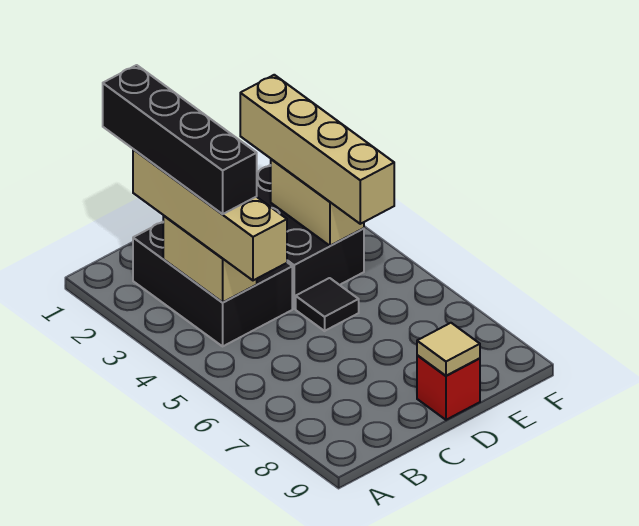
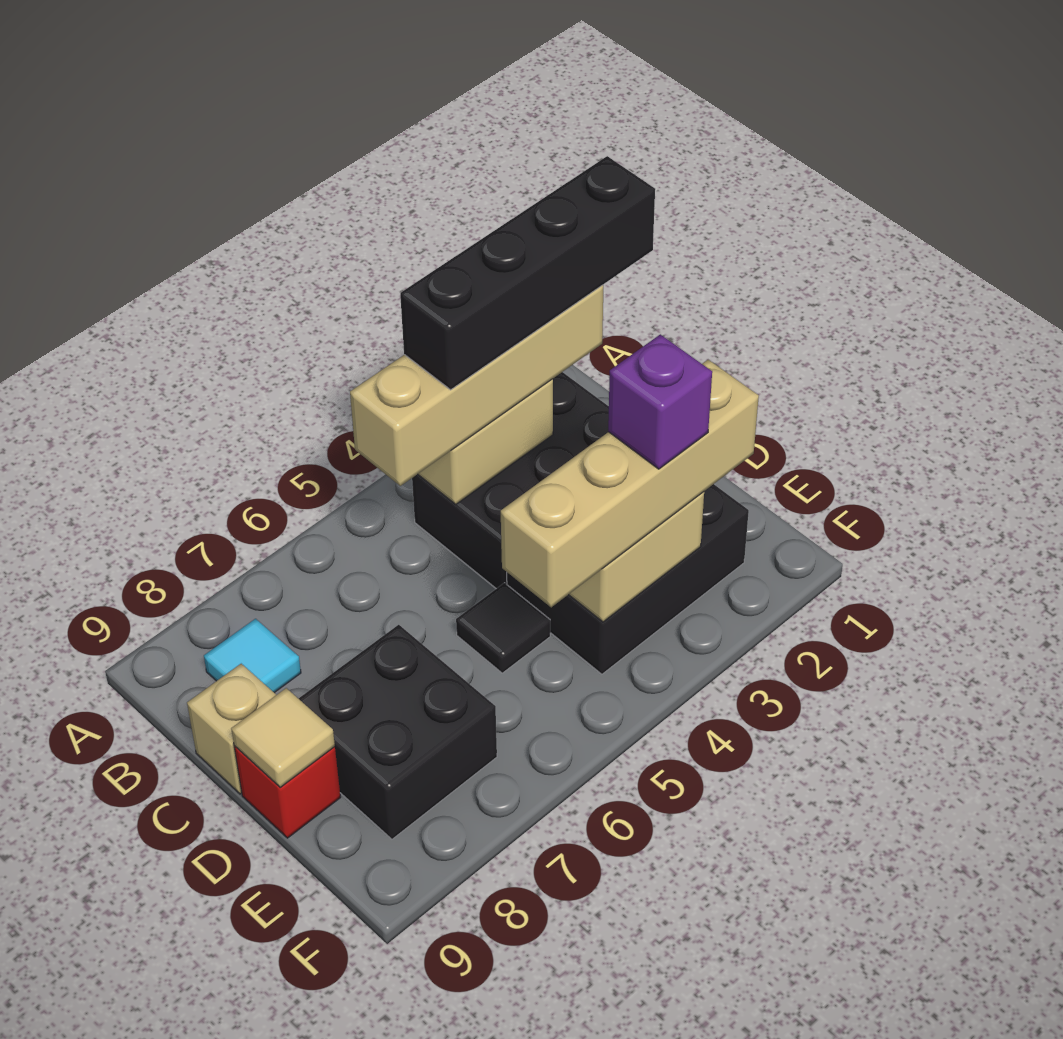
none -> cyan 1x1 tile [204,619,301,693]
none -> tan 1x1 brick [187,664,276,794]
none -> black 2x2 brick [298,625,497,839]
none -> purple 1x1 brick [608,334,712,469]

